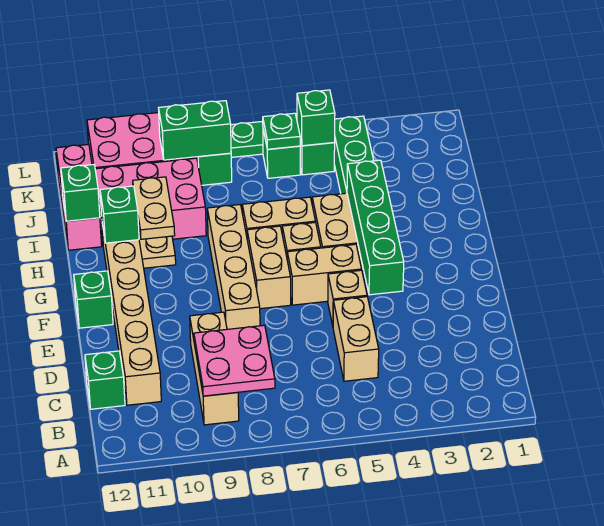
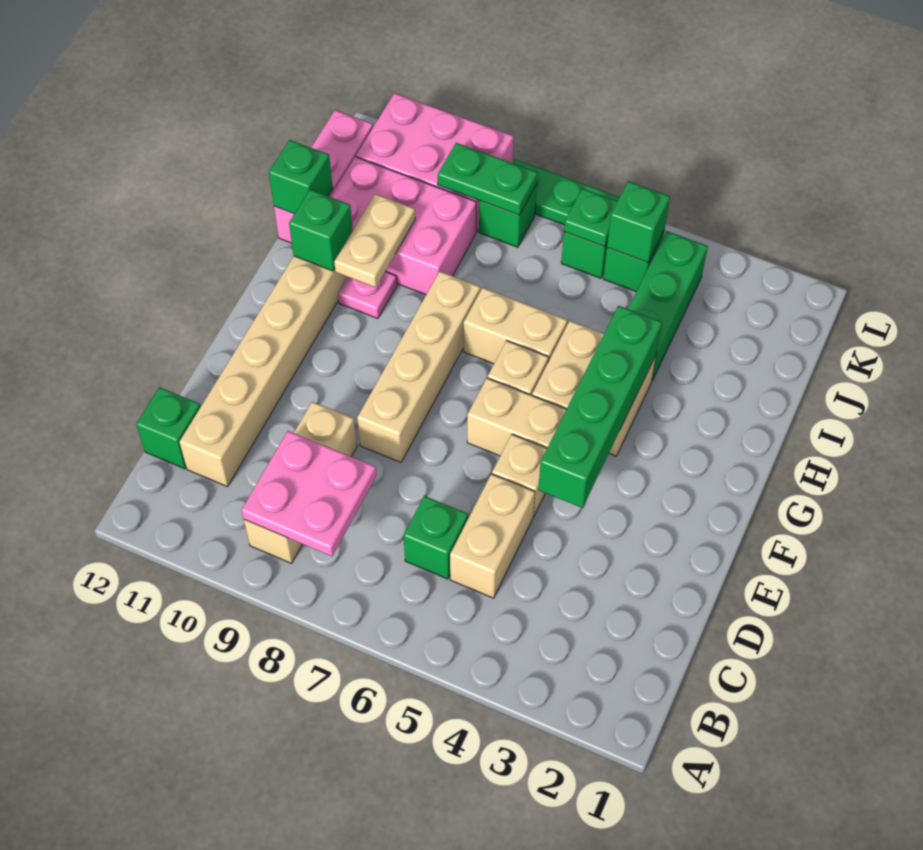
tan 1x2 brick [247,226,291,309] -> none
green 1x1 brick [74,271,113,328] -> green 1x1 brick moved to [404,496,468,579]
tan 1x1 plate [139,235,176,268] -> pink 1x1 plate [338,271,397,319]
green 1x2 brick [159,101,231,160] -> green 1x2 plate [438,143,538,215]

